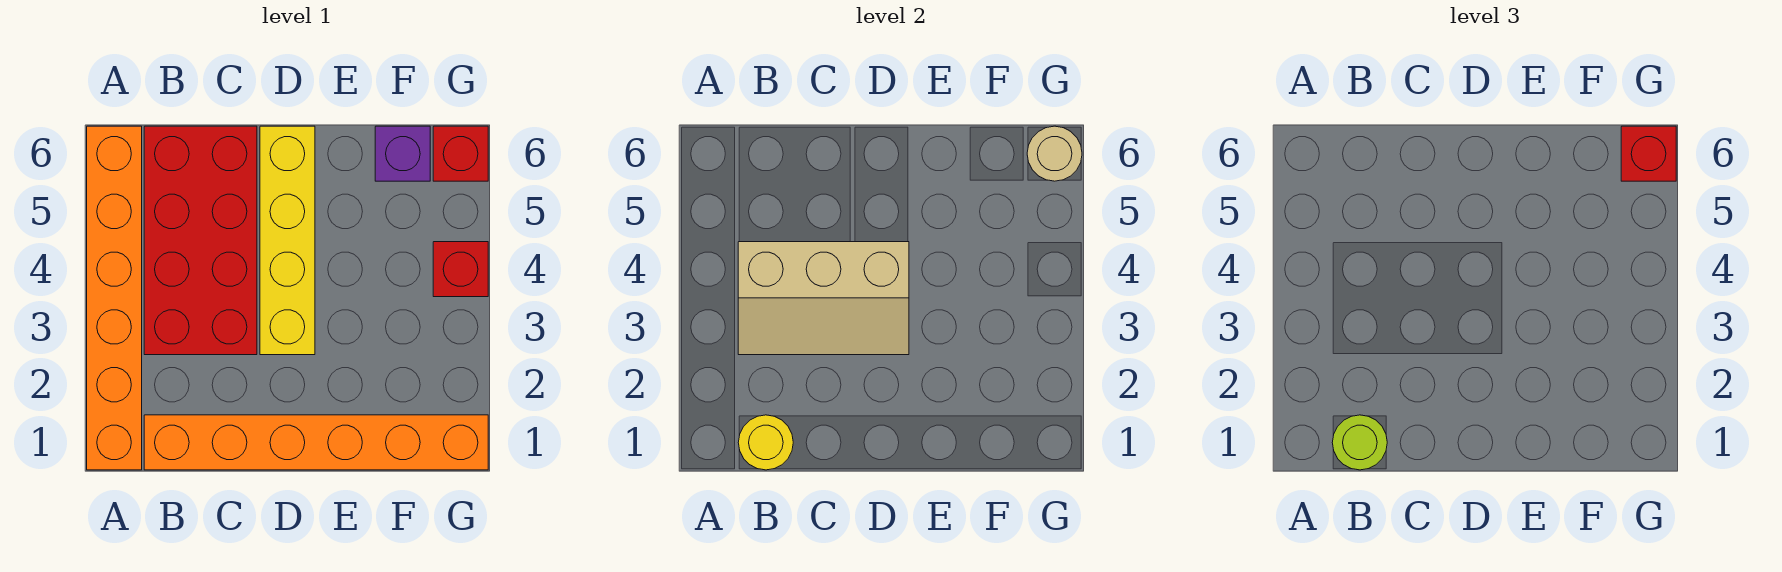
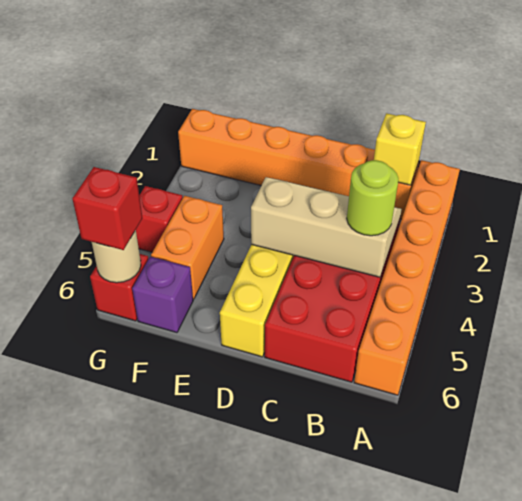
yellow 1x1 round brick [738,415,793,470] -> yellow 1x1 brick [374,113,426,185]
lime 1x1 round brick [1332,415,1387,470] -> lime 1x1 round brick moved to [347,160,399,236]
none -> orange 1x2 brick [151,196,224,299]

